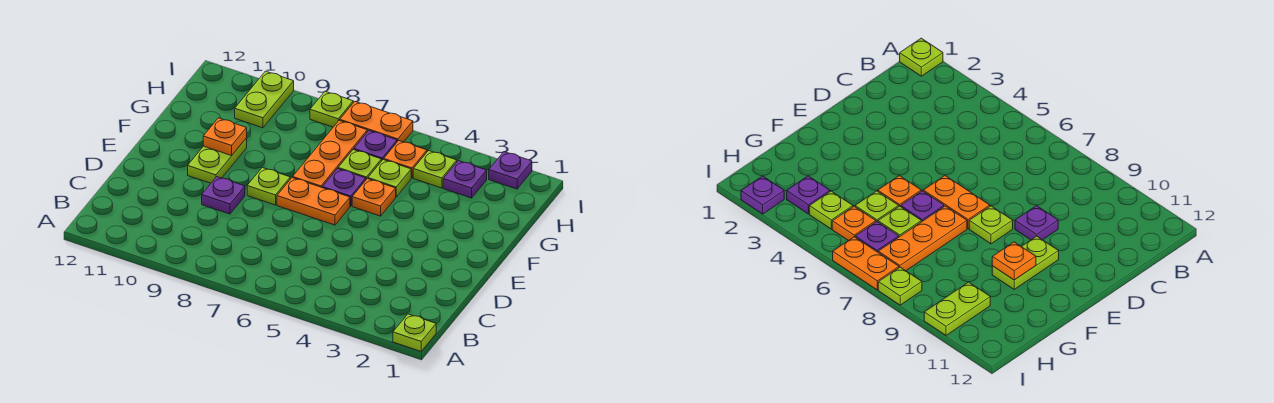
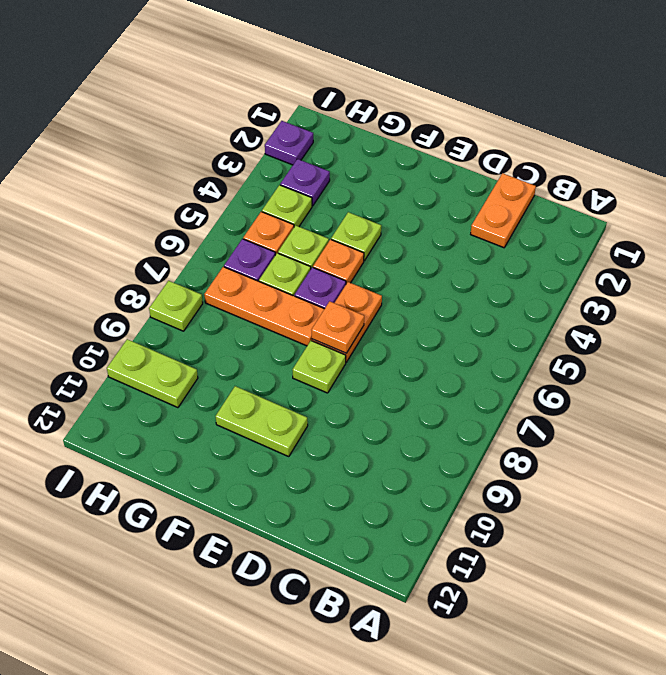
lime 1x1 plate [393,314,436,351] -> lime 1x1 plate moved to [331,212,381,261]
purple 1x1 plate [202,177,245,214] -> none
orange 1x1 plate [203,118,247,156] -> orange 1x1 plate moved to [312,301,364,353]
orange 1x2 plate [340,102,413,142] -> orange 1x2 plate moved to [471,173,536,248]

